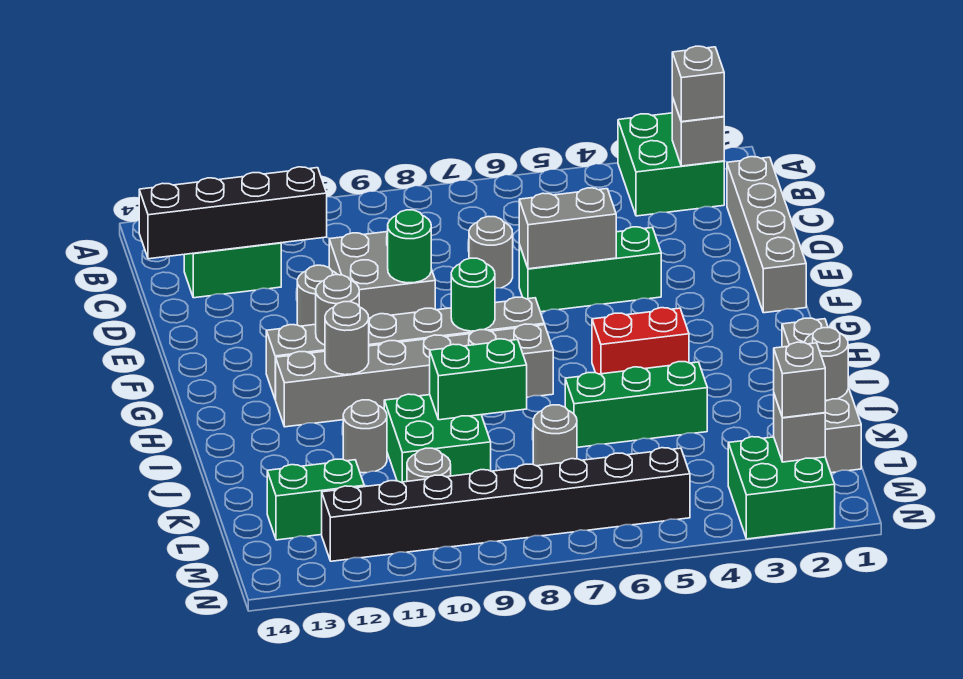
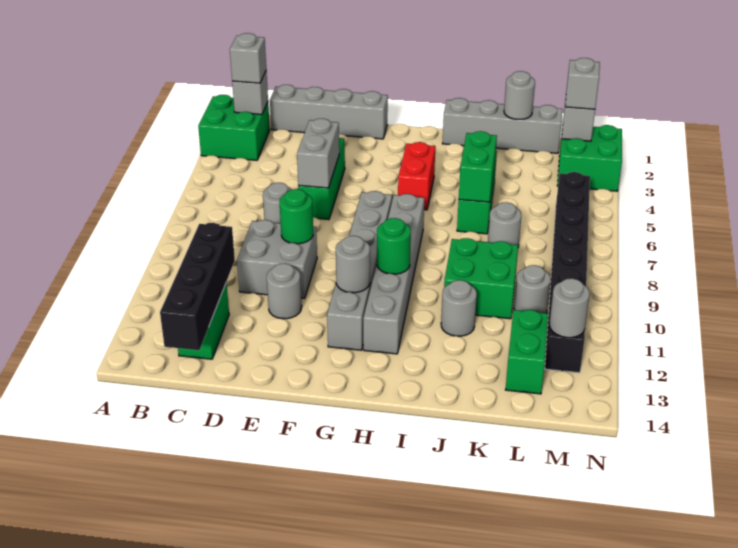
green 1x1 round brick [451,258,495,331] -> green 1x1 round brick moved to [377,218,411,274]
grey 1x1 round brick [325,302,369,375] -> grey 1x1 round brick moved to [549,278,590,338]
green 1x2 brick [430,339,527,420] -> green 1x2 brick moved to [459,131,497,202]

